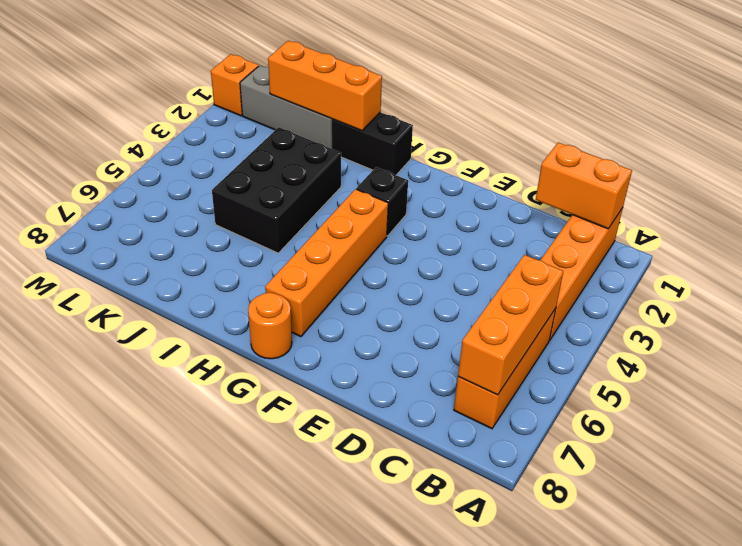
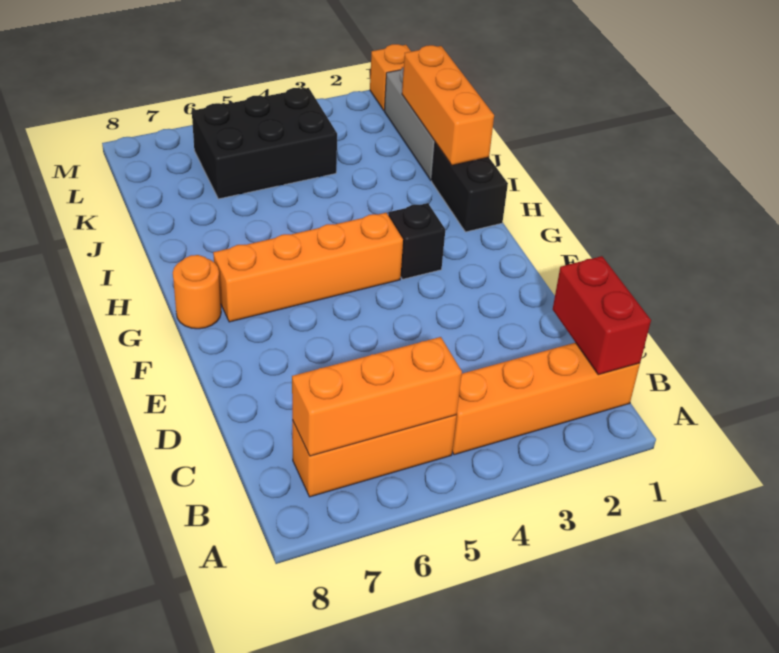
orange 1x2 brick [536,142,632,229] -> red 1x2 brick [553,256,651,375]
black 2x3 brick [212,127,341,253] -> black 2x3 brick moved to [192,88,337,199]

